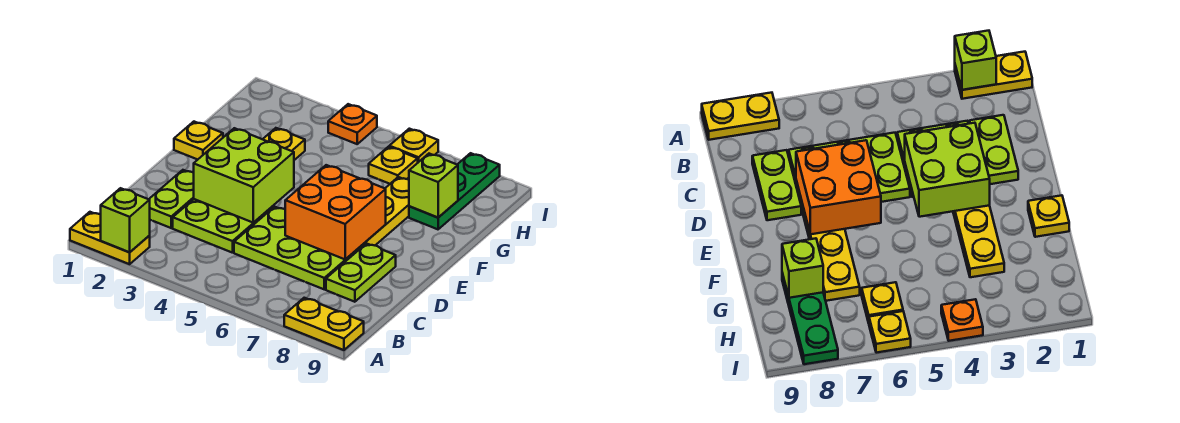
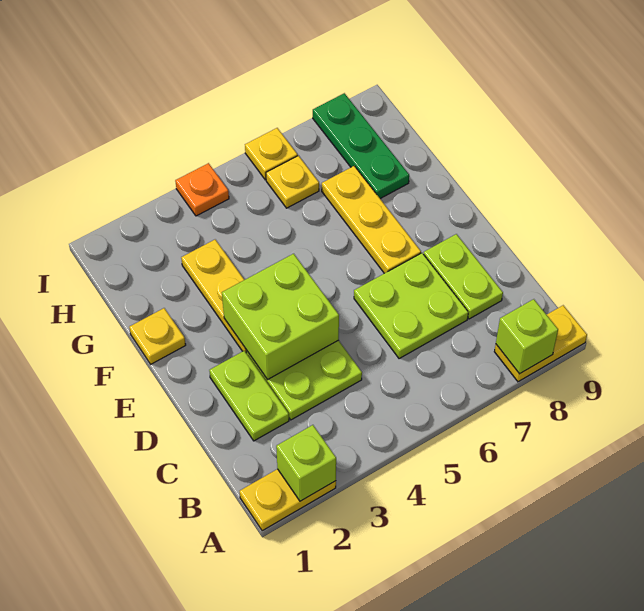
lime 2x3 plate [234,207,365,289] -> lime 2x2 plate [354,253,468,359]
orange 2x2 brick [285,165,386,259] -> none
lime 1x1 brick [409,154,458,218] -> lime 1x1 brick moved to [496,299,558,374]

